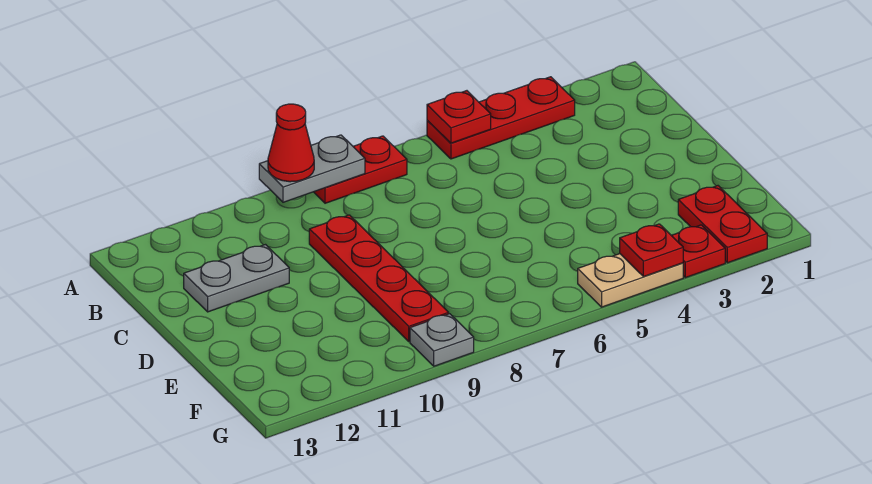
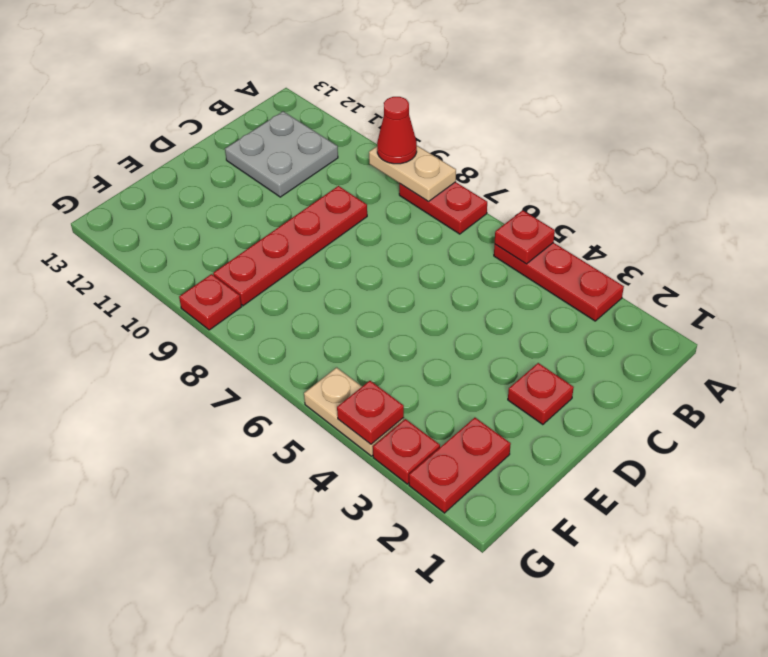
grey 1x2 plate [259,135,365,202] -> tan 1x2 plate [369,146,456,201]
grey 1x2 plate [184,245,289,312] -> grey 2x2 plate [225,111,338,197]
none -> red 1x1 plate [508,363,574,425]
grey 1x1 plate [410,314,474,366] -> red 1x1 plate [179,274,241,330]

